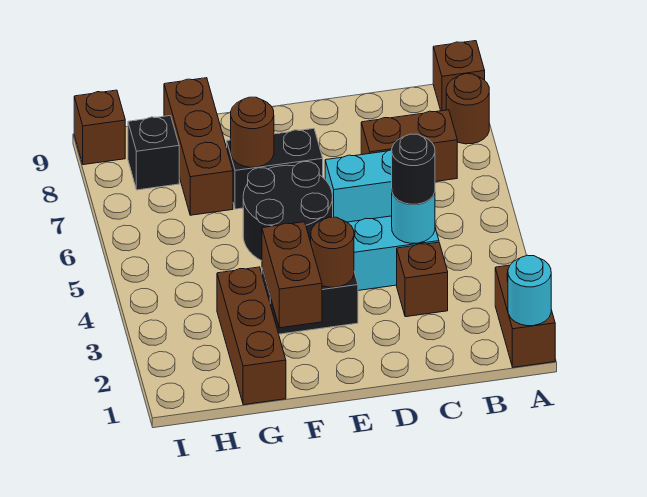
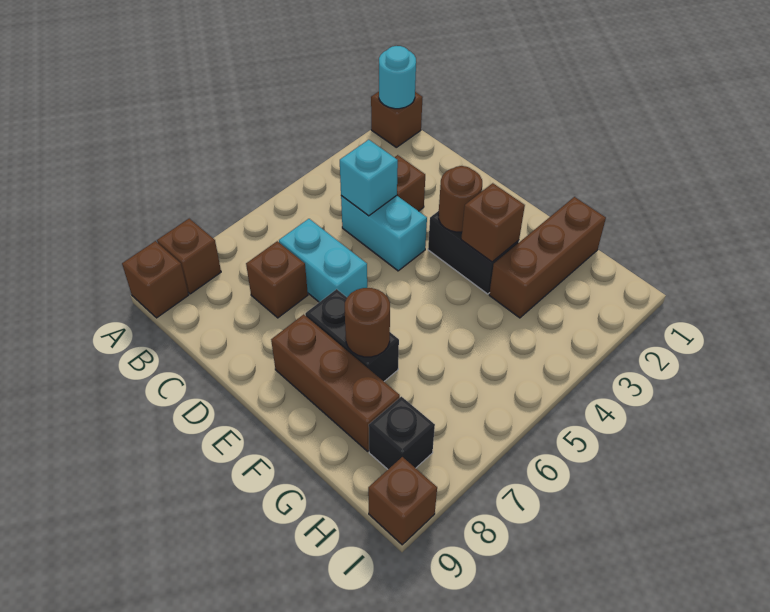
brown 1x2 brick [495,265,555,367] -> brown 1x1 brick [371,92,423,147]
brown 1x1 round brick [446,74,489,144] -> brown 1x1 brick [157,219,221,294]
brown 1x2 brick [361,110,457,182] -> brown 1x1 brick [246,241,308,318]
cyan 1x1 round brick [392,192,435,243] -> cyan 1x1 brick [340,140,398,216]
black 1x1 round brick [392,134,435,204] -> none
black 2x2 round brick [243,162,333,261] -> none
brown 1x2 brick [262,222,322,328] -> brown 1x1 brick [461,183,525,262]
brown 1x3 brick [164,78,233,215] -> brown 1x3 brick turned to [271,314,400,451]

